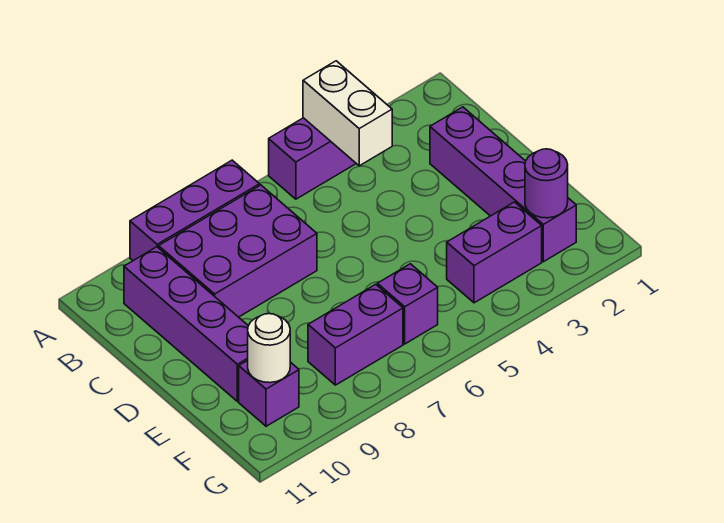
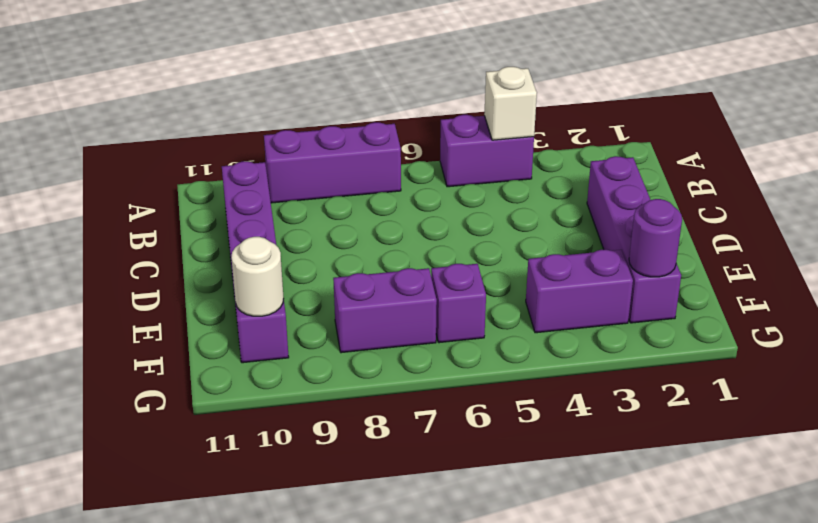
white 1x2 brick [303,61,392,166] -> white 1x1 brick [484,67,537,140]
purple 2x3 brick [159,185,317,317] -> none

